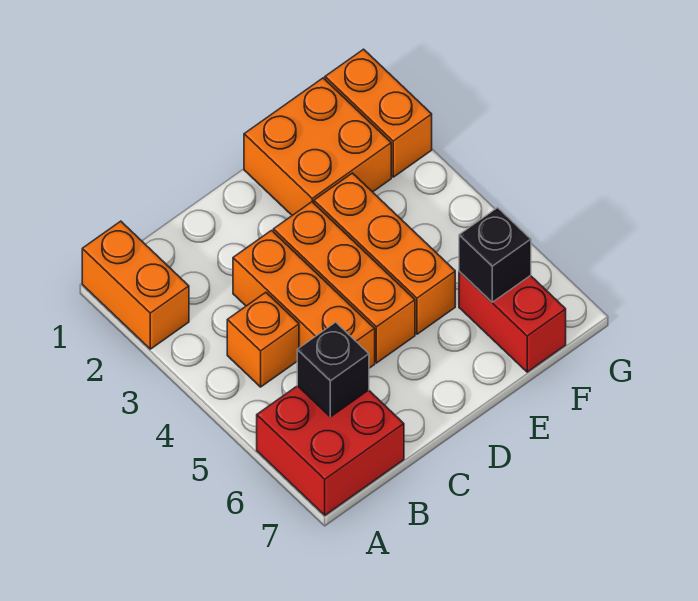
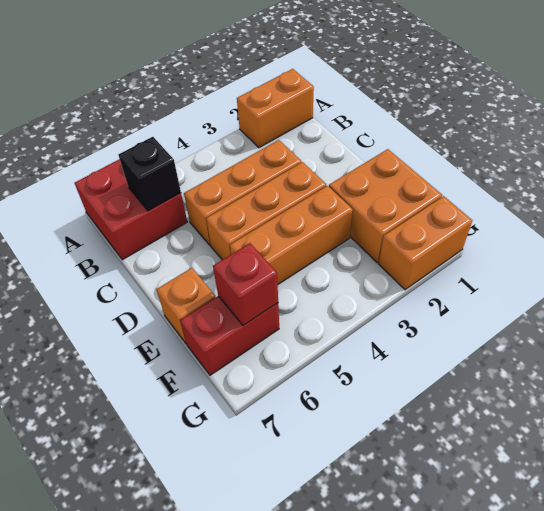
orange 1x1 brick [227,292,299,387] -> orange 1x1 brick moved to [156,268,216,344]
black 1x1 brick [459,208,531,302] -> red 1x1 brick [213,243,278,325]

